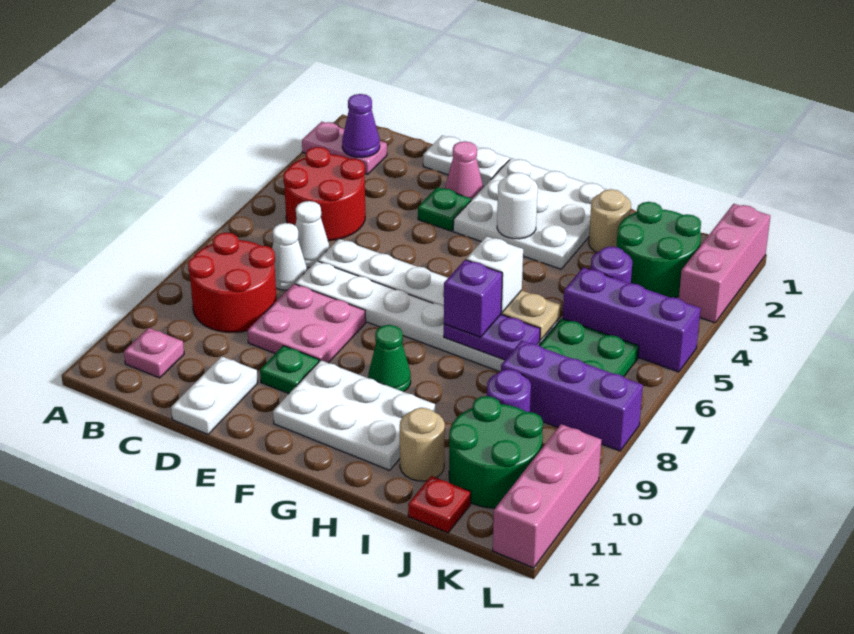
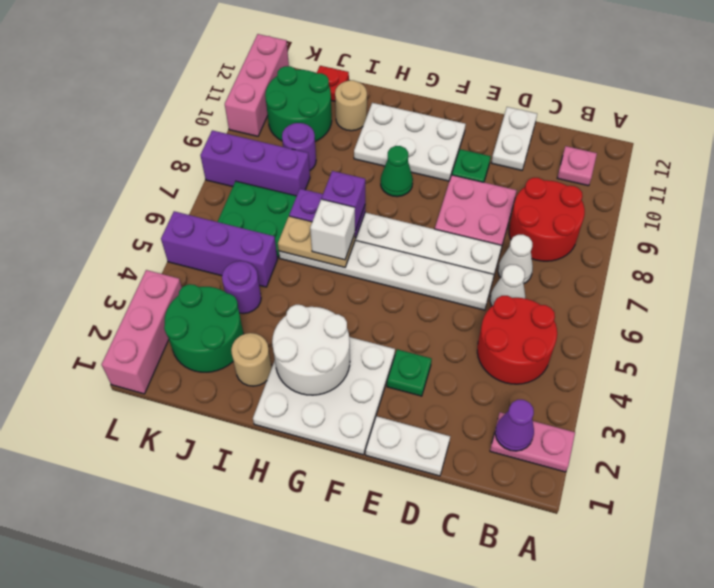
pink 1x1 cone [445,141,483,200] -> none
white 1x1 round brick [497,172,538,239] -> white 2x2 round brick [272,305,350,395]

